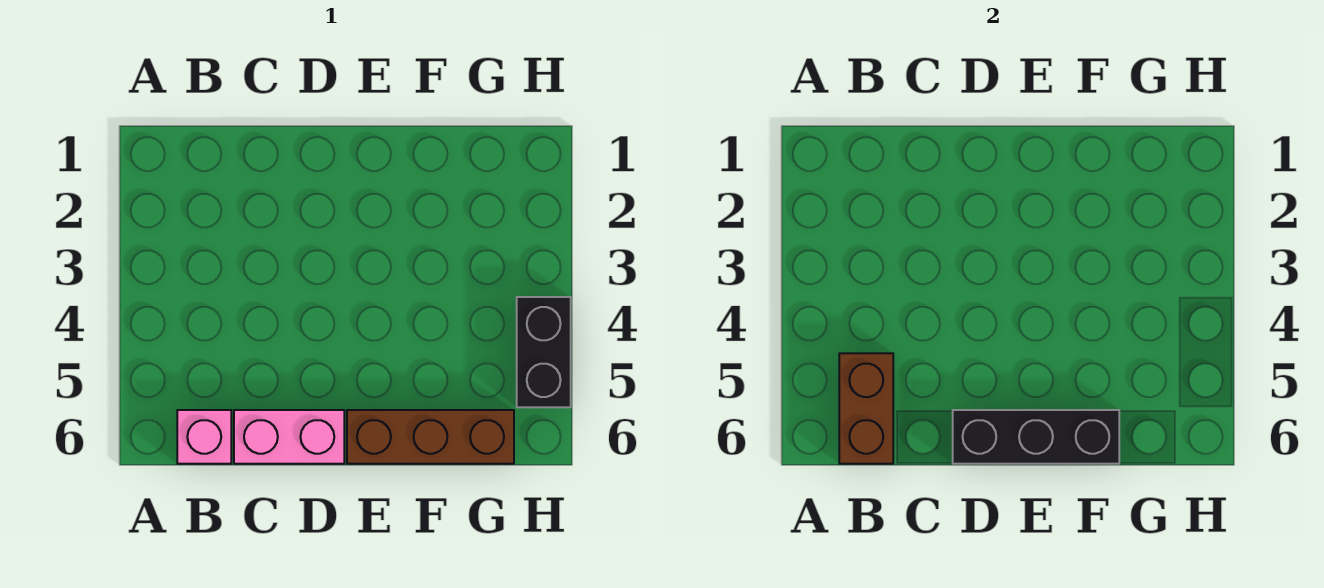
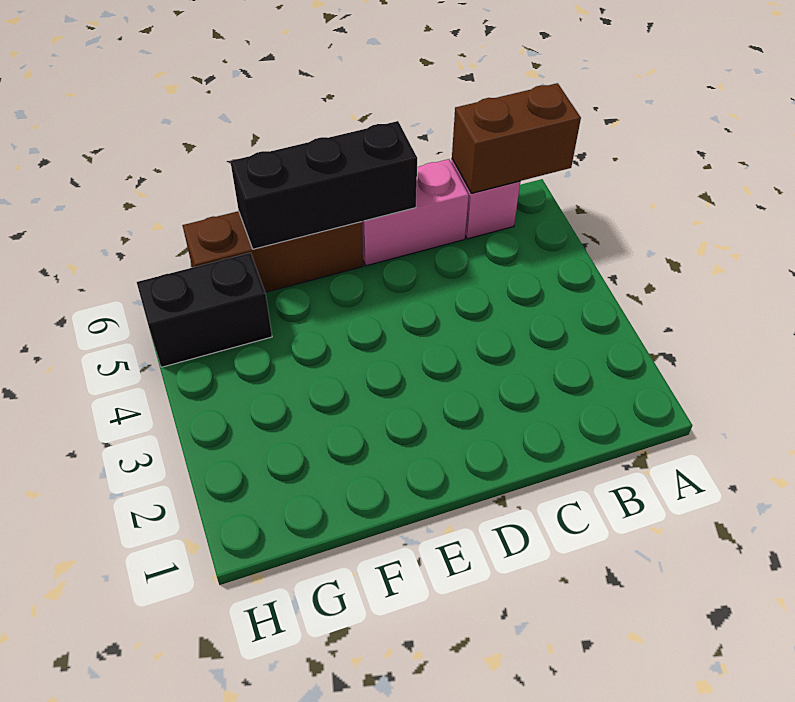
brown 1x2 brick [839,353,893,464] -> brown 1x2 brick turned to [452,83,581,193]
black 1x2 brick [517,297,571,407] -> black 1x2 brick turned to [137,253,272,367]

